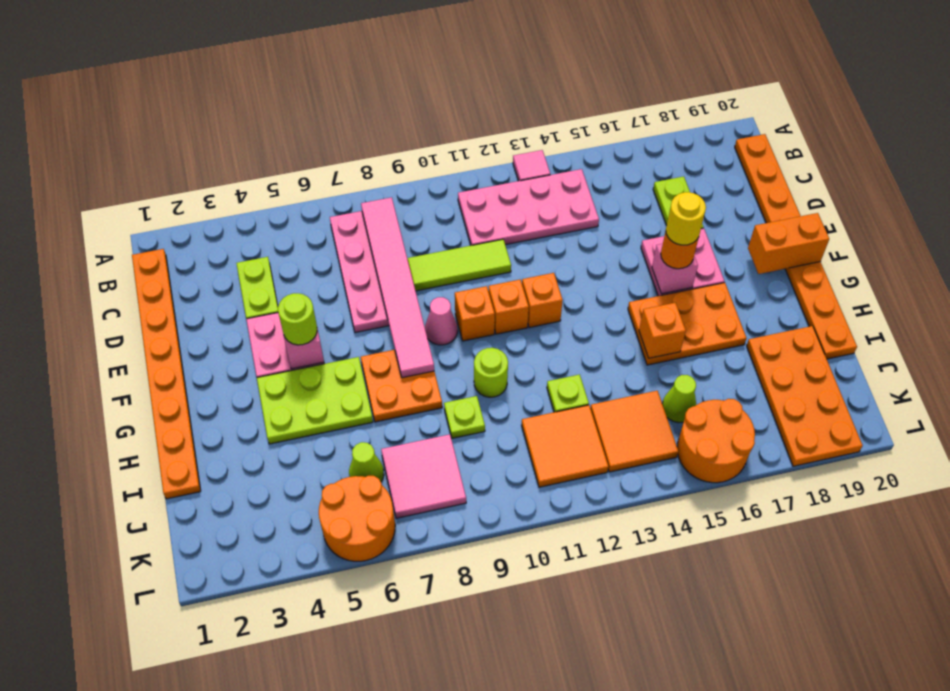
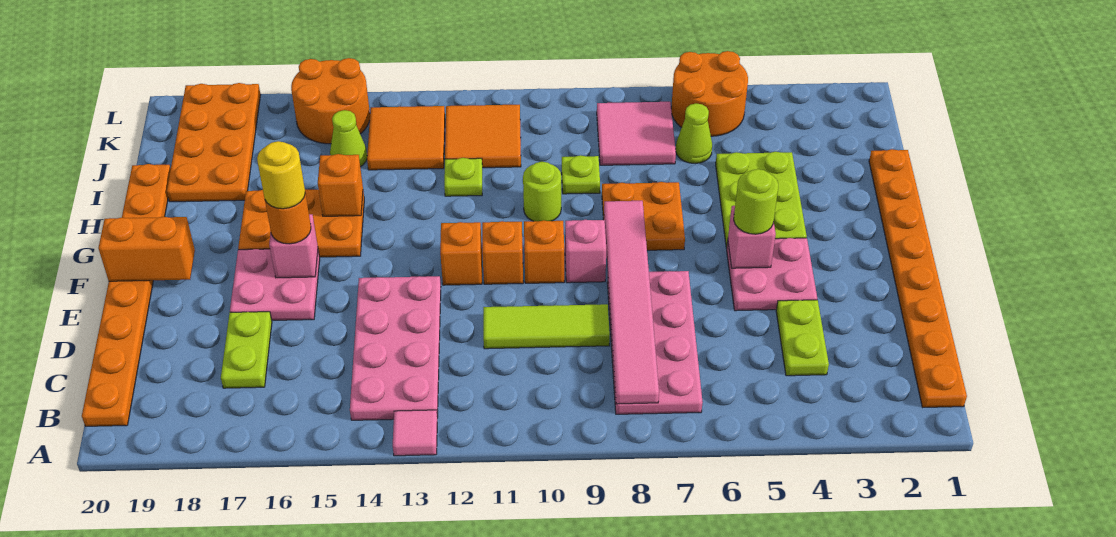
pink 2x4 plate [458,169,599,245] -> pink 2x4 plate turned to [350,276,441,420]
pink 1x1 cone [425,297,458,345] -> pink 1x1 brick [565,220,606,283]
lime 2x3 plate [257,357,373,444] -> lime 2x3 plate turned to [716,152,807,248]

